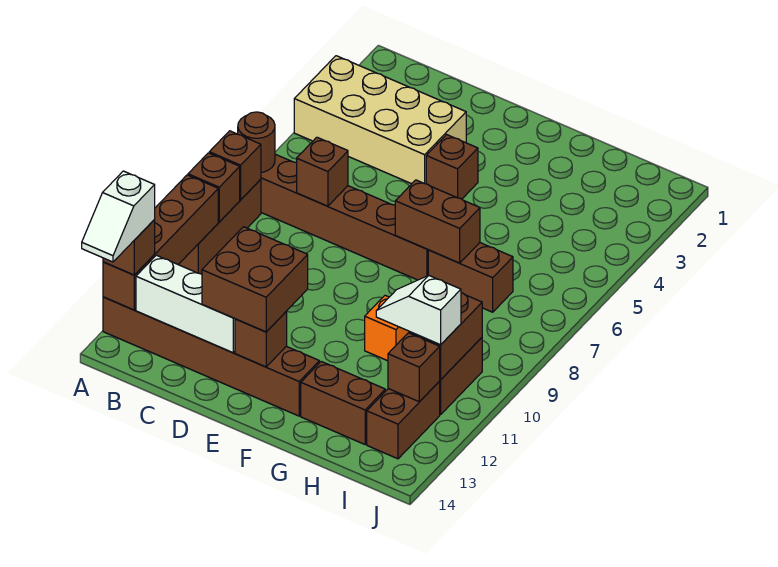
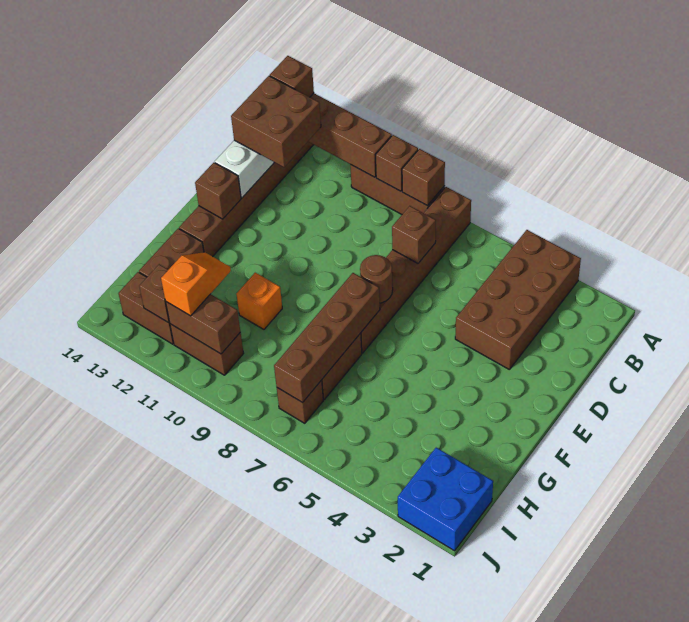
tan 2x4 brick [294,56,466,184] -> brown 2x4 brick [455,230,581,369]
brown 1x1 round brick [238,112,275,173] -> brown 1x1 round brick moved to [360,255,393,303]
white 1x2 slope [82,171,155,262] -> none
brown 2x2 brick [202,227,308,332] -> brown 2x2 brick moved to [231,76,321,167]
brown 1x1 brick [426,135,478,199] -> brown 1x1 brick moved to [277,380,323,423]
brown 1x2 brick [395,180,480,263] -> brown 1x4 brick [274,273,380,403]
white 1x2 slope [376,275,461,345] -> orange 1x2 slope [161,252,231,316]
none -> blue 2x2 brick [398,448,493,551]

